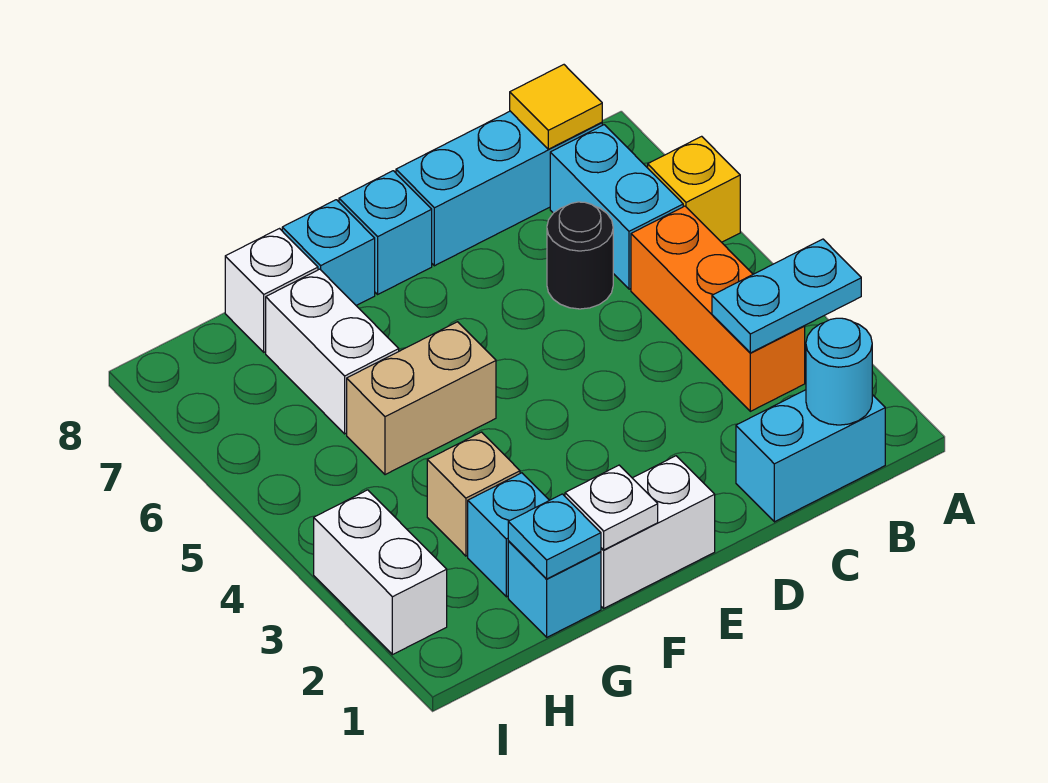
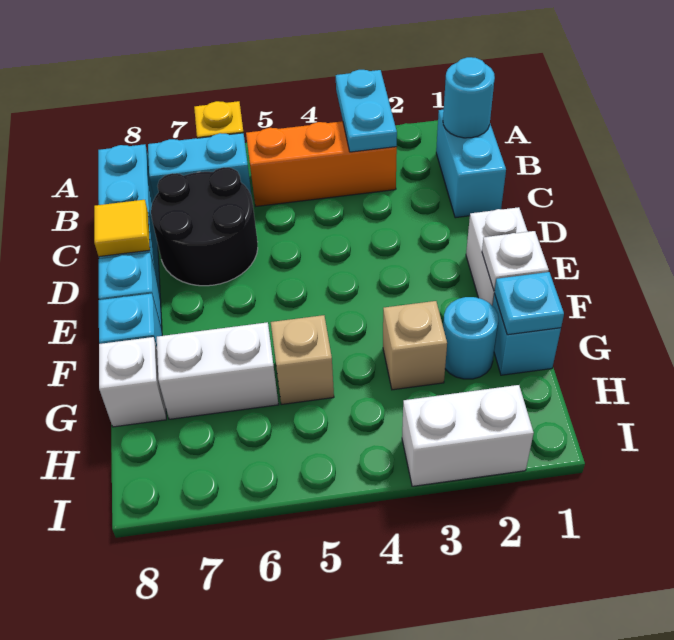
yellow 1x1 tile [510,65,602,149] -> yellow 1x1 tile moved to [94,200,150,257]
black 1x1 round brick [547,202,613,309] -> black 2x2 round brick [151,167,258,286]
tan 1x2 brick [347,322,496,475] -> tan 1x1 brick [271,315,334,404]
cyan 1x1 brick [468,473,549,597] -> cyan 1x1 round brick [443,297,499,379]

